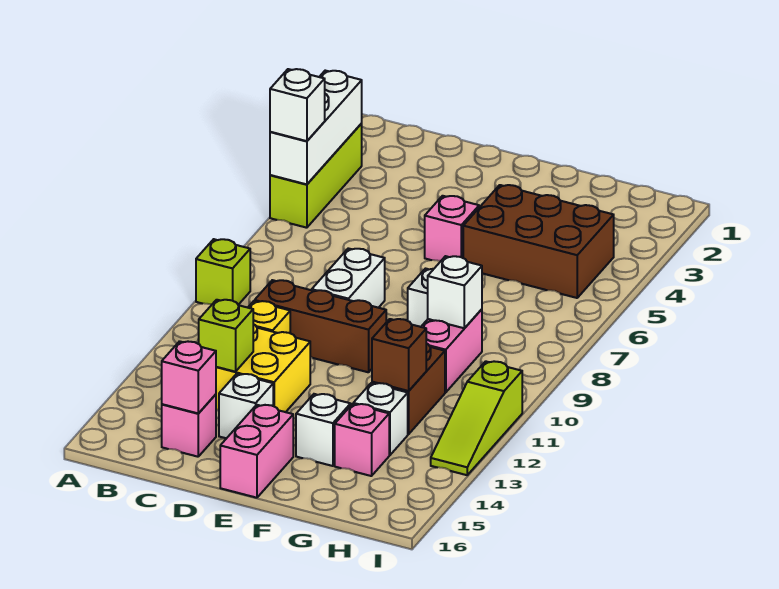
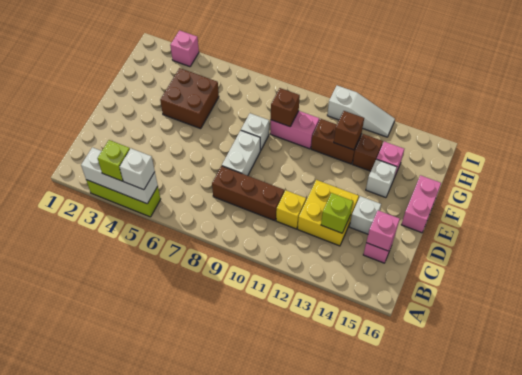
lime 1x1 brick [196,239,250,305] -> lime 1x1 brick moved to [98,140,130,181]
brown 1x3 brick [255,280,386,372] -> brown 1x3 brick turned to [212,166,284,221]
white 1x2 brick [312,248,385,308] -> white 1x2 brick turned to [222,131,260,176]
pink 1x1 brick [425,196,479,261] -> pink 1x1 brick moved to [170,30,199,67]
pink 1x2 brick [220,405,293,498] -> pink 1x2 brick turned to [401,175,441,233]
brown 2x3 brick [463,185,614,298] -> brown 2x2 brick [160,68,219,129]
white 1x1 brick [428,256,482,328] -> brown 1x1 brick [271,88,300,127]
white 1x1 brick [353,383,408,455] -> brown 1x1 brick [353,134,383,171]
lime 1x3 slope [431,361,522,475] -> white 1x3 slope [327,86,395,137]

